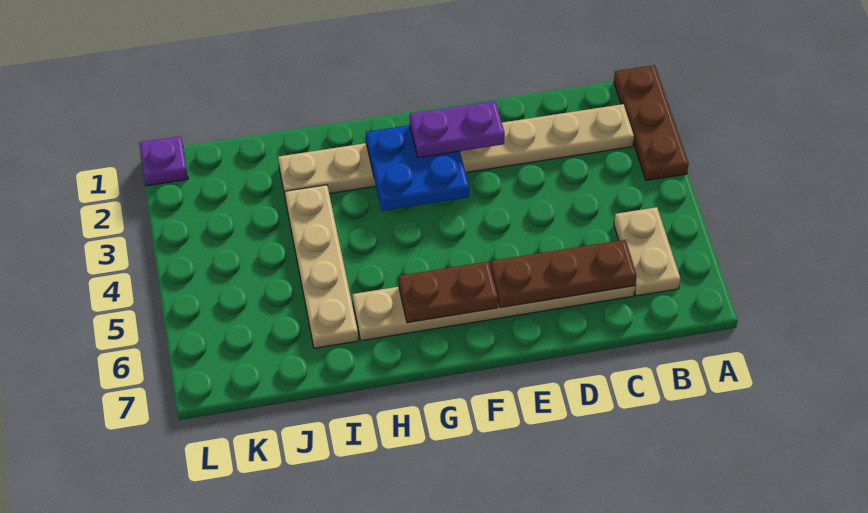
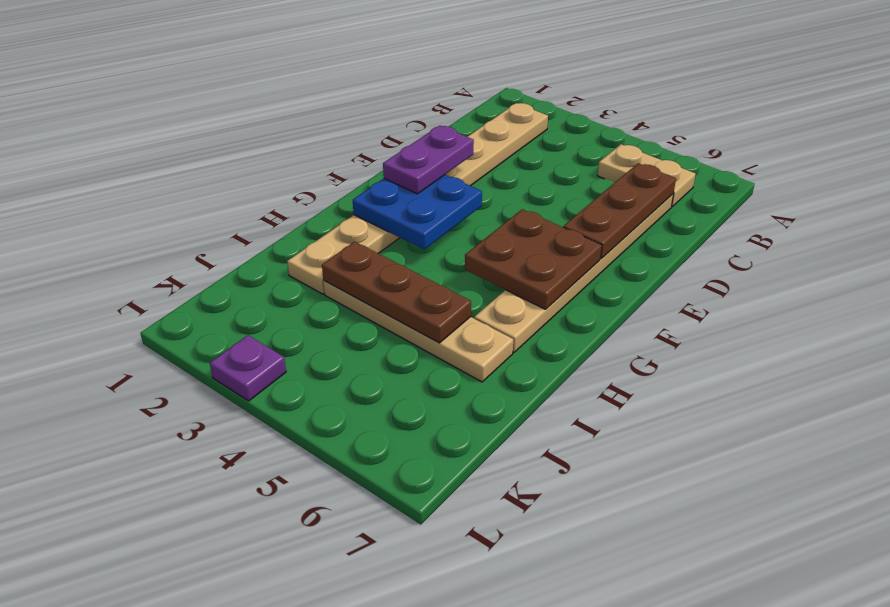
brown 1x3 plate [614,65,689,181] -> brown 1x3 plate moved to [322,242,471,343]
brown 1x2 plate [398,262,498,323] -> brown 2x2 plate [465,209,602,309]
purple 1x1 plate [139,136,188,186] -> purple 1x1 plate moved to [210,335,286,401]

